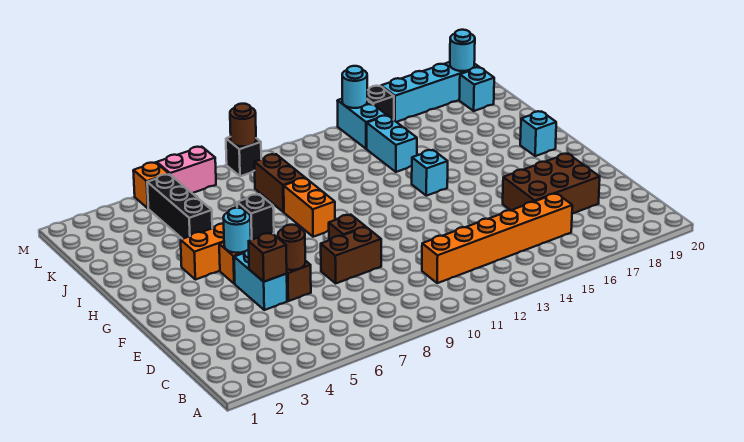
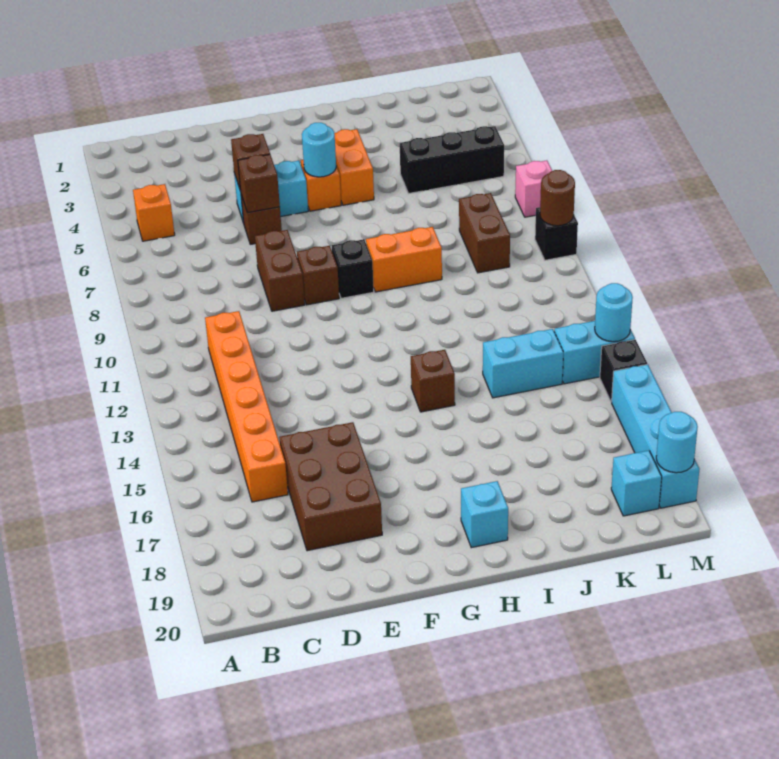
brown 1x1 round brick [278,225,305,270] -> brown 1x1 brick [238,154,280,213]
cyan 1x1 brick [412,150,448,196] -> brown 1x1 brick [411,350,455,412]
black 1x1 brick [237,194,274,240] -> black 1x1 brick moved to [332,239,374,298]
brown 1x2 brick [254,154,305,212] -> brown 1x2 brick turned to [459,193,510,273]
orange 1x1 brick [133,162,169,208] -> orange 1x1 brick moved to [133,184,175,241]
pink 1x2 brick [157,147,216,193] -> pink 1x1 brick [515,160,552,217]

